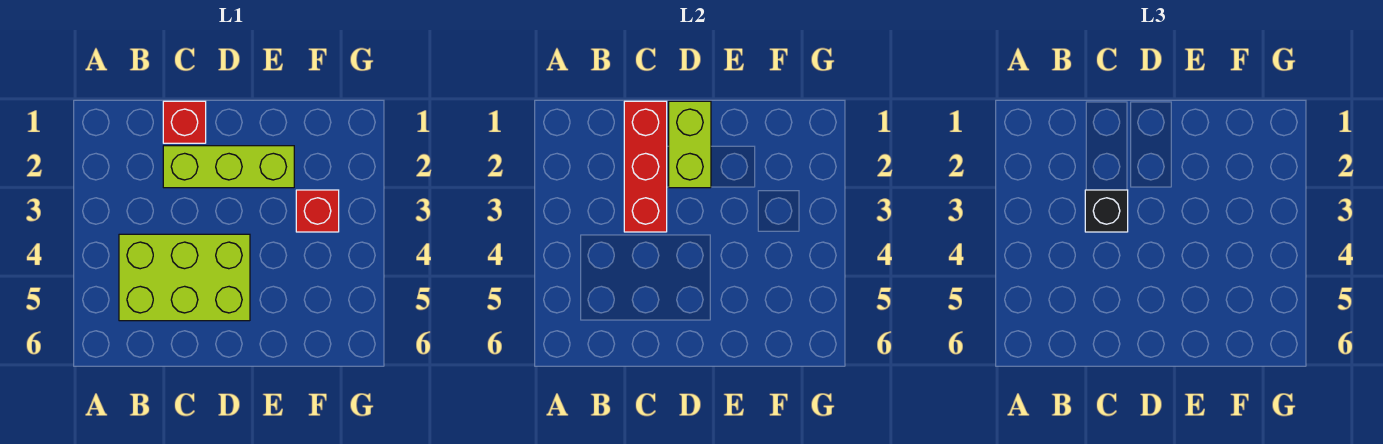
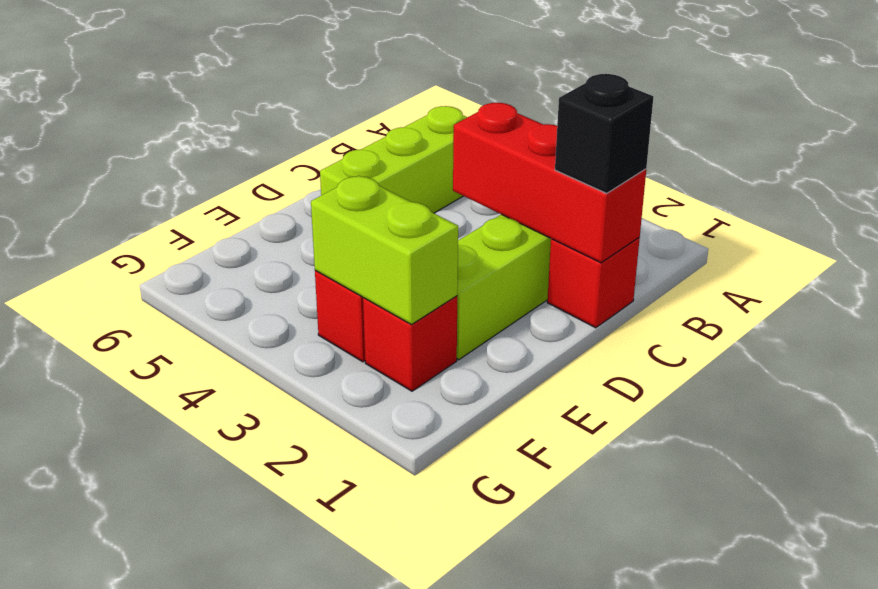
lime 2x3 brick [119,234,250,321] -> lime 1x3 brick [320,106,467,213]
black 1x1 brick [1085,190,1128,232] -> black 1x1 brick moved to [555,74,654,193]
lime 1x2 brick [669,101,711,188] -> lime 1x2 brick moved to [311,176,458,324]
none -> red 1x1 brick [363,296,457,391]

